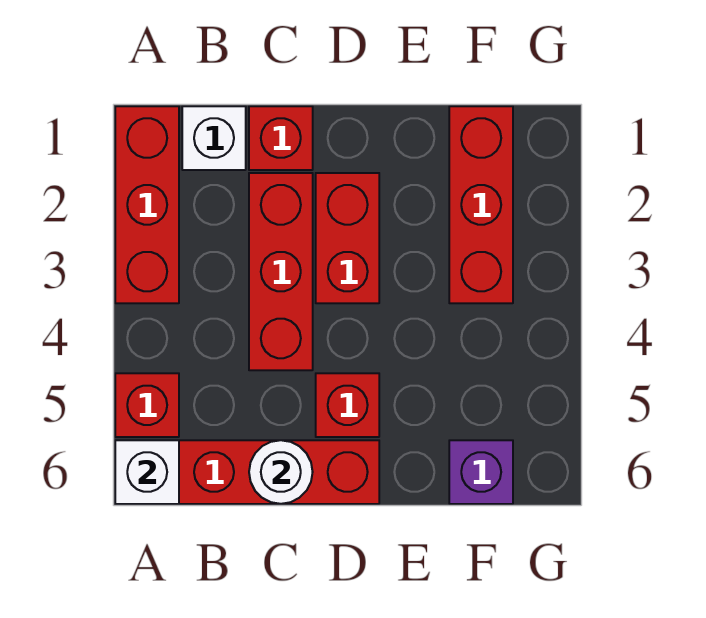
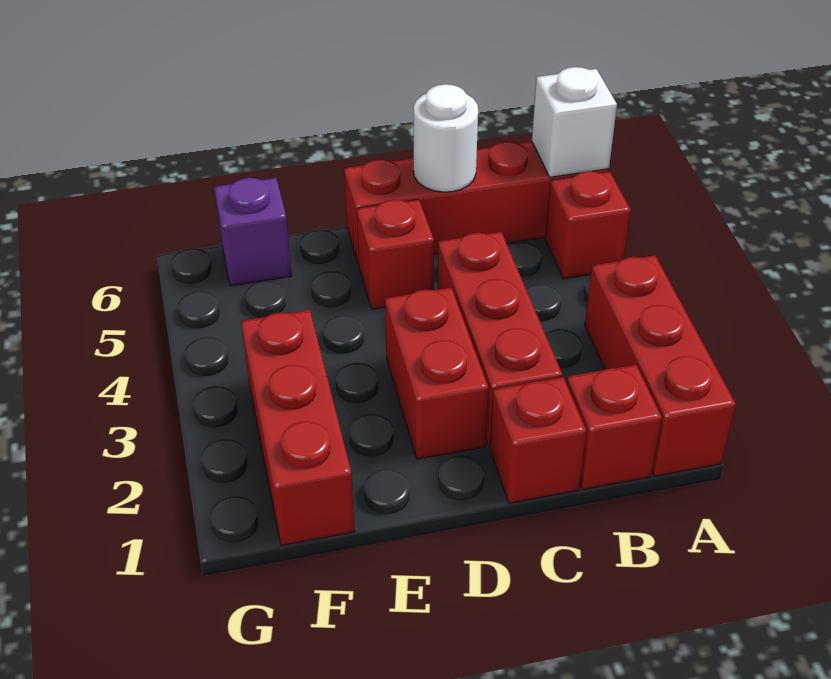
white 1x1 brick [182,106,246,170] -> red 1x1 brick [566,365,662,490]

